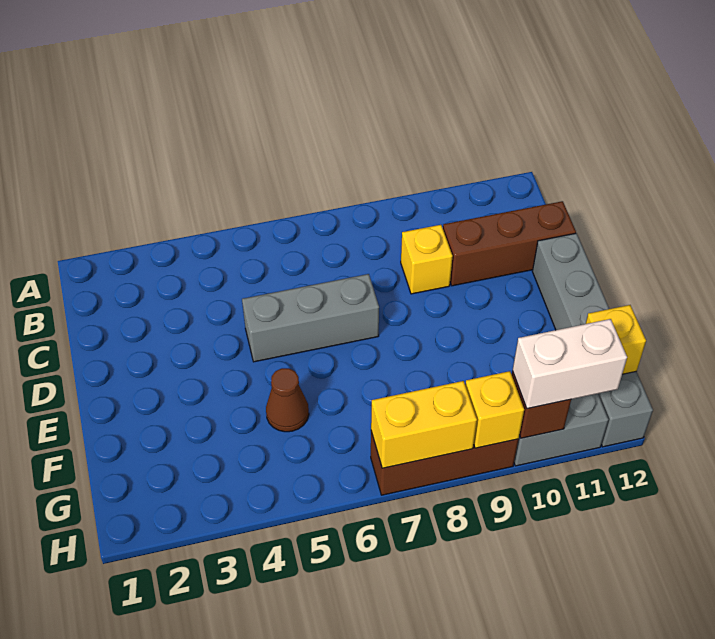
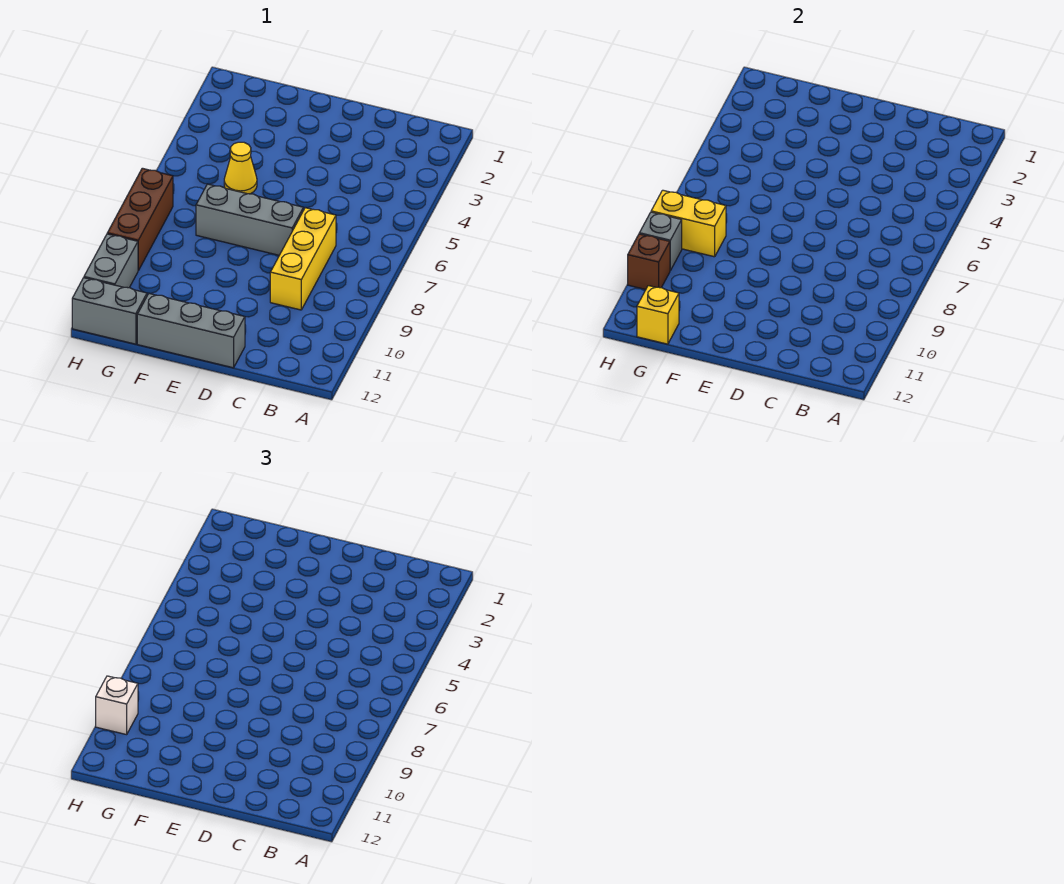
yellow 1x1 brick [401,225,453,294] -> yellow 1x3 brick [270,208,336,310]
brown 1x3 brick [443,201,576,286] -> none
grey 1x3 brick [242,274,379,362] -> grey 1x3 brick turned to [196,184,303,255]
brown 1x1 cone [266,368,309,432] -> yellow 1x1 cone [224,142,257,194]
yellow 1x2 brick [371,381,477,468] -> yellow 1x2 brick turned to [651,190,726,257]
yellow 1x1 brick [465,371,524,448] -> grey 1x1 brick [639,212,682,270]
white 1x2 brick [513,319,627,409] -> white 1x1 brick [96,676,138,735]

